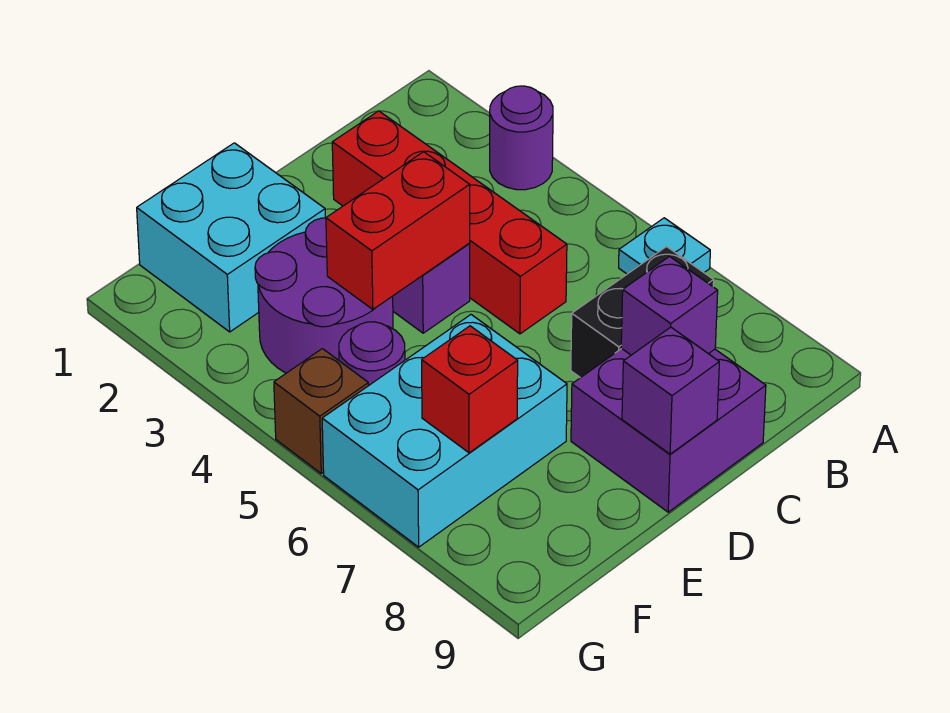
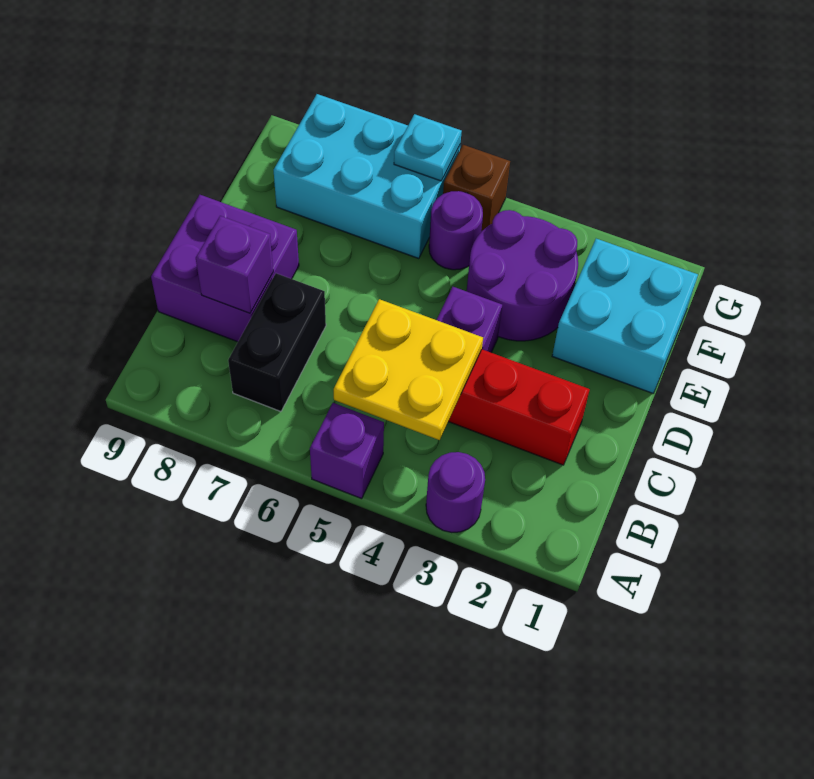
cyan 1x1 plate [619,218,710,274] -> cyan 1x1 plate moved to [394,114,462,181]
none -> yellow 2x2 plate [334,299,483,440]
red 1x2 brick [326,152,470,309] -> none
purple 1x1 brick [622,327,719,454] -> purple 1x1 brick moved to [310,403,384,499]
cyan 2x3 brick [322,315,567,547] -> cyan 2x3 brick turned to [274,94,460,259]
red 1x1 brick [422,326,518,453] -> none

